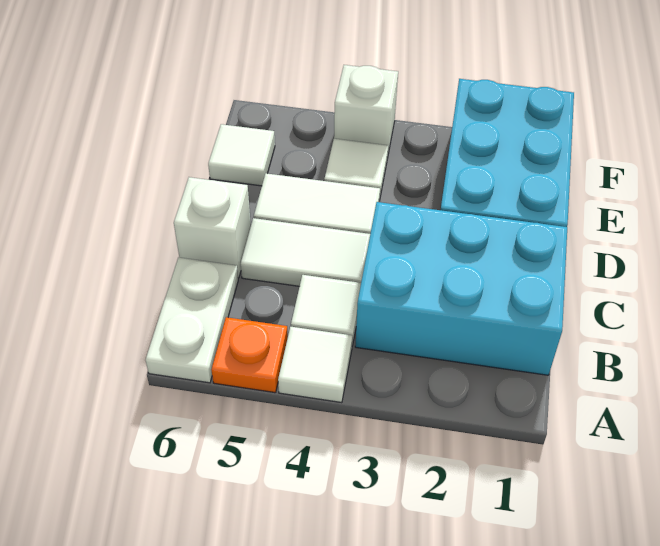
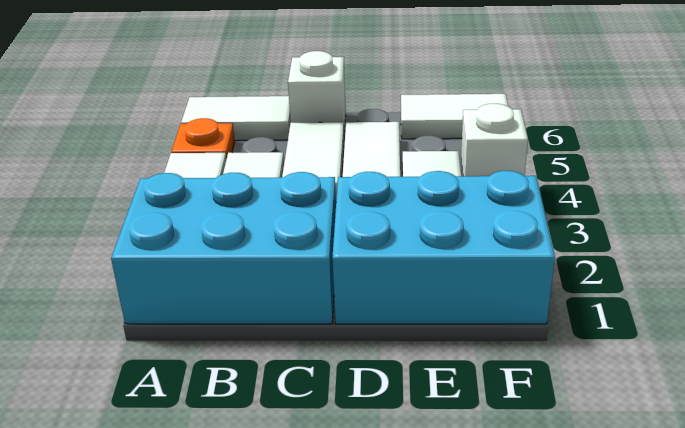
white 1x2 plate [146,257,238,383] -> white 1x2 tile [181,96,291,140]
cyan 2x3 brick [355,202,567,375] -> cyan 2x3 brick turned to [111,172,336,324]
white 1x1 tile [208,124,275,186] -> white 1x2 tile [401,94,508,139]

